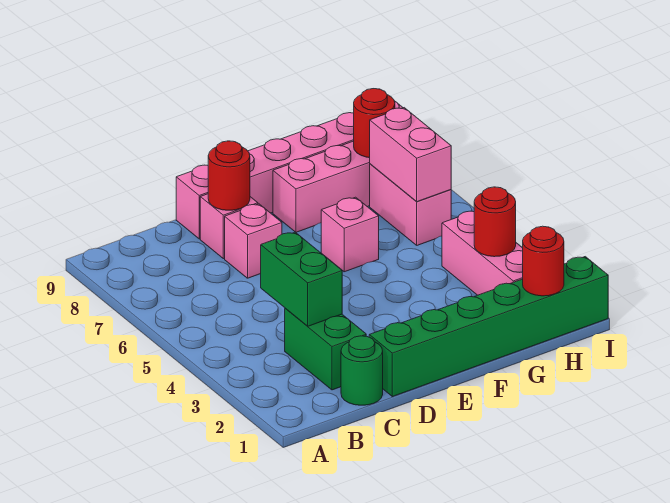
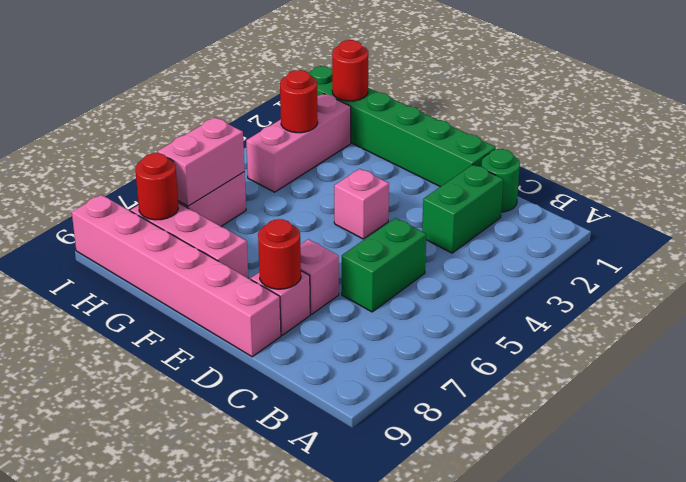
green 1x2 brick [261,232,342,326] -> green 1x2 brick moved to [342,218,426,312]
pink 1x1 brick [321,197,379,272] -> pink 1x1 brick moved to [334,169,389,239]

